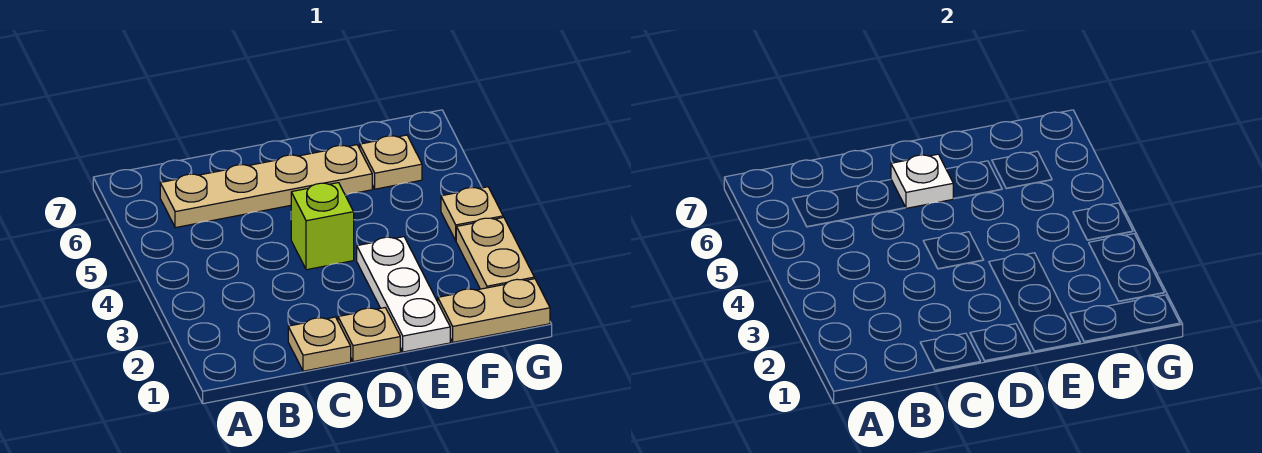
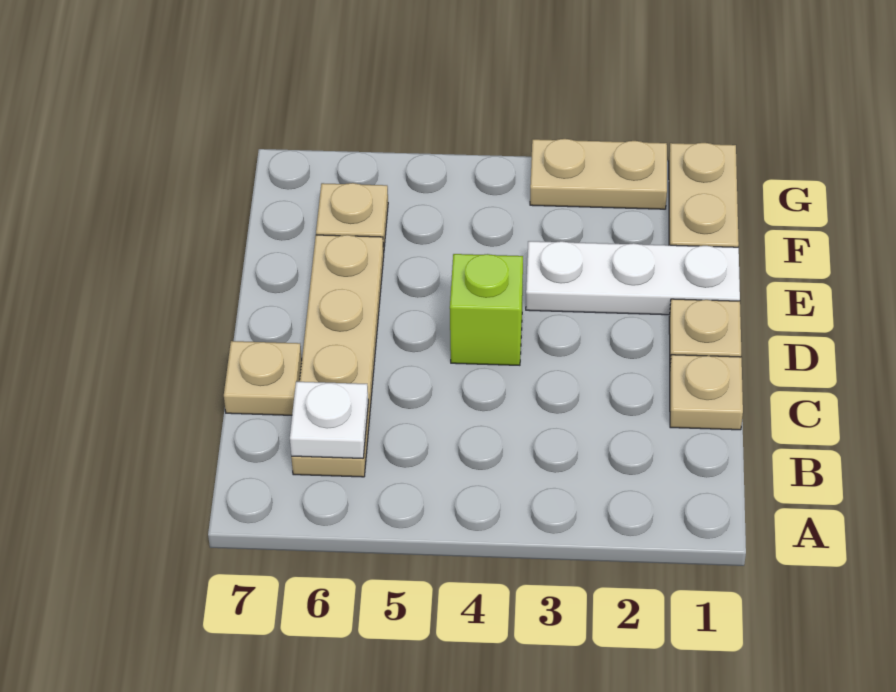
white 1x1 plate [891,154,954,208] -> white 1x1 plate moved to [290,382,368,458]
tan 1x1 plate [441,187,503,240] -> tan 1x1 plate moved to [224,341,302,415]

